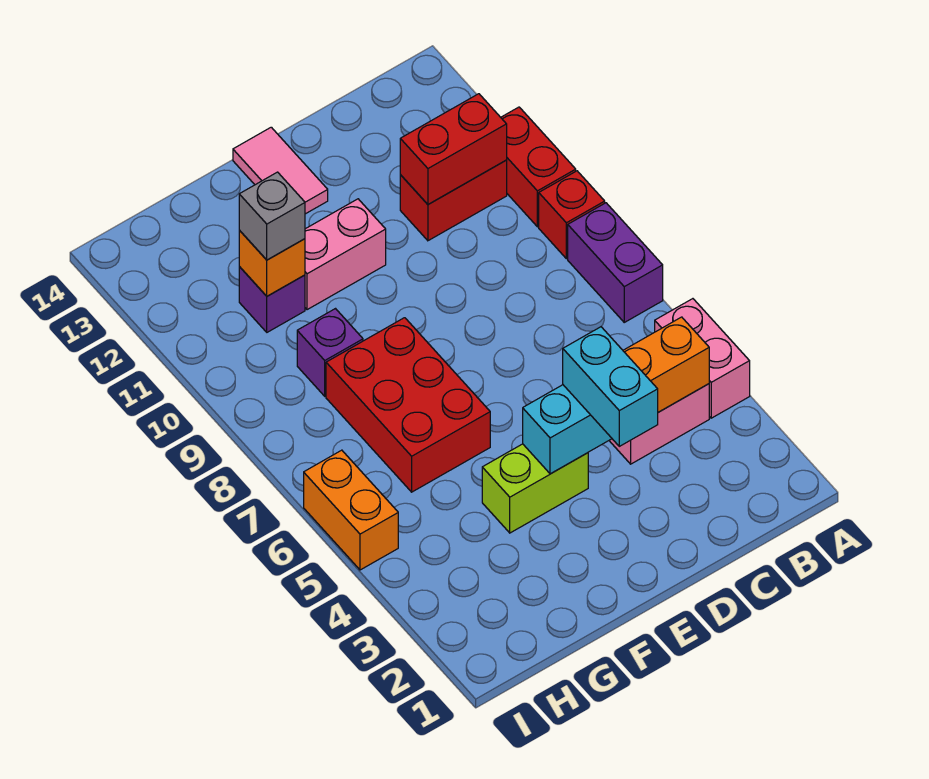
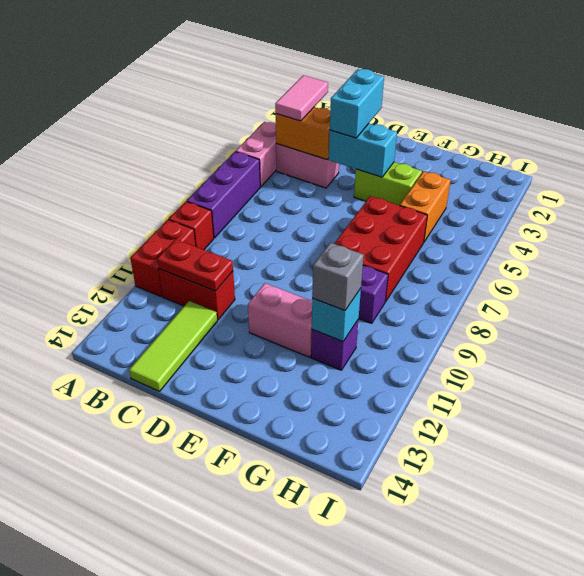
purple 1x2 brick [568,203,663,322] -> purple 1x3 brick [187,152,260,238]
red 1x2 brick [400,94,507,204] -> red 1x2 plate [157,239,233,291]
none -> lime 1x3 tile [129,301,217,391]
pink 1x2 tile [233,127,328,214] -> pink 1x2 tile moved to [275,75,328,121]
orange 1x1 brick [239,230,305,296] -> cyan 1x1 brick [312,288,361,341]
orange 1x2 brick [304,450,398,570] -> orange 1x2 brick moved to [400,171,451,242]

